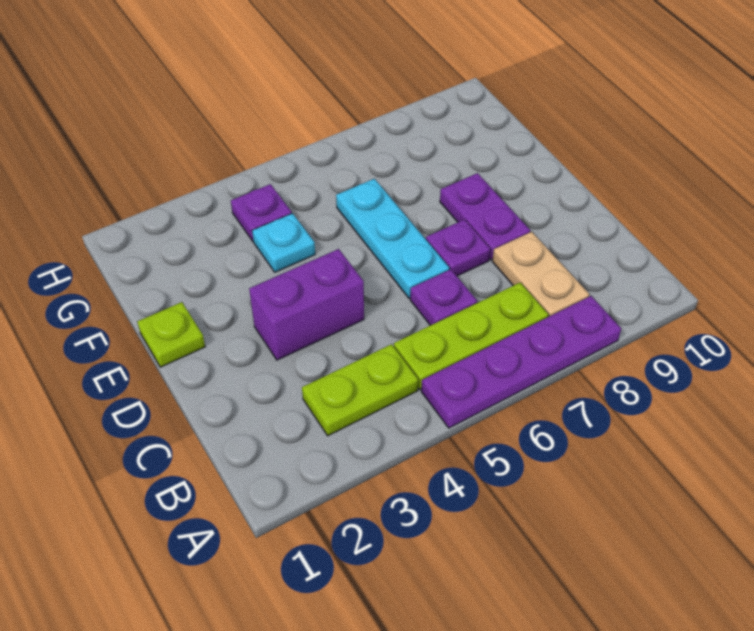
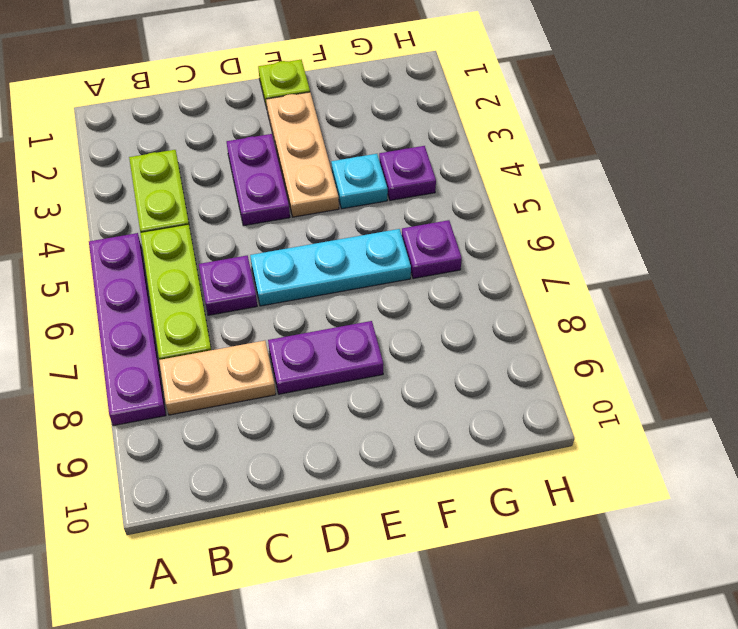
purple 1x2 brick [249,249,364,360] -> purple 1x2 plate [227,134,290,226]
purple 1x1 plate [426,220,490,276] -> purple 1x1 plate moved to [402,220,462,279]
none -> tan 1x3 plate [266,92,339,217]

